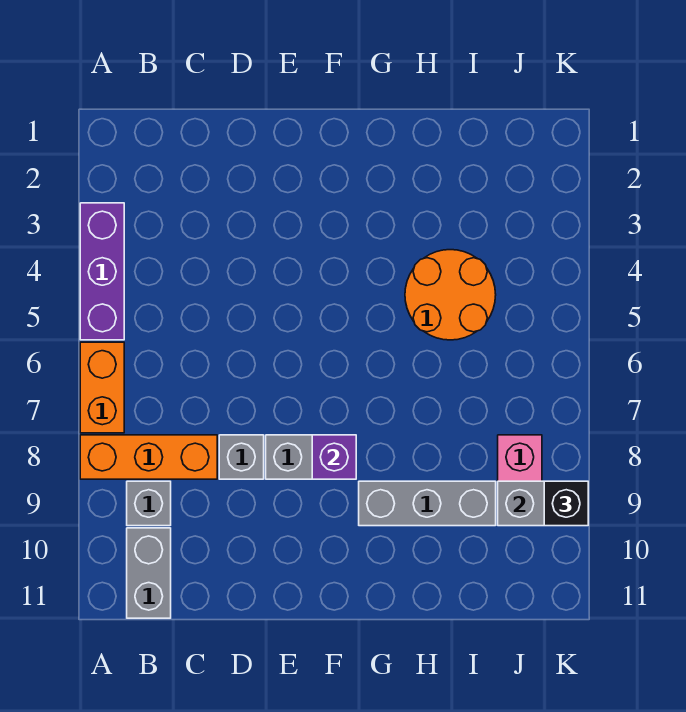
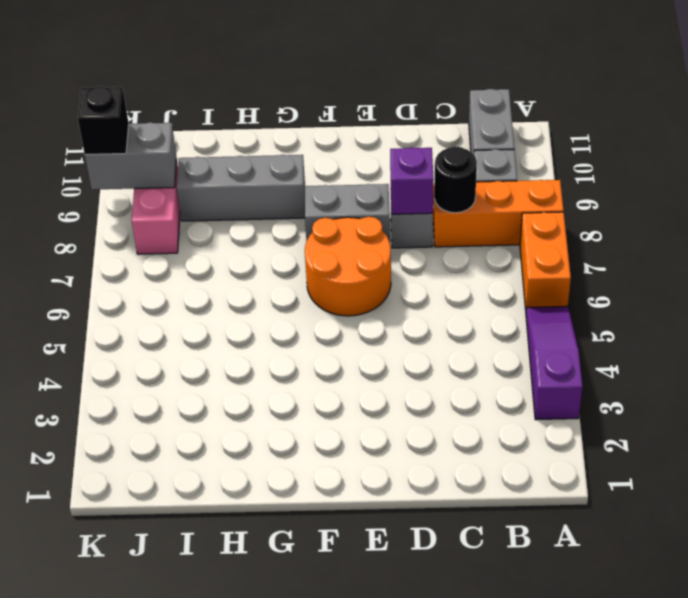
purple 1x3 brick [80,203,124,340] -> purple 1x3 slope [526,306,583,420]
none -> black 1x1 round brick [434,146,477,213]
purple 1x1 brick [312,435,356,479] -> purple 1x1 brick moved to [390,148,434,214]
orange 2x2 round brick [405,250,496,340] -> orange 2x2 round brick moved to [305,217,391,316]

